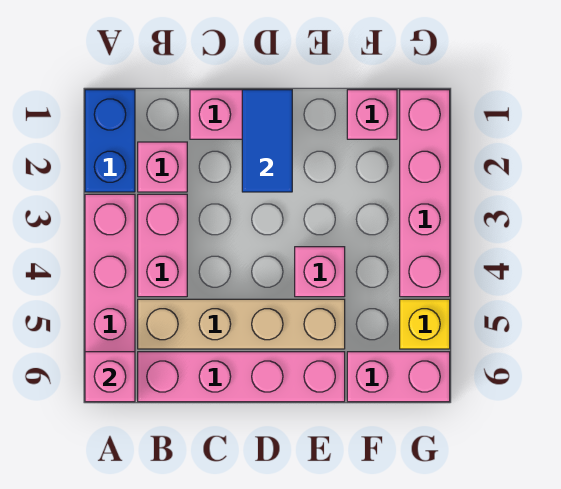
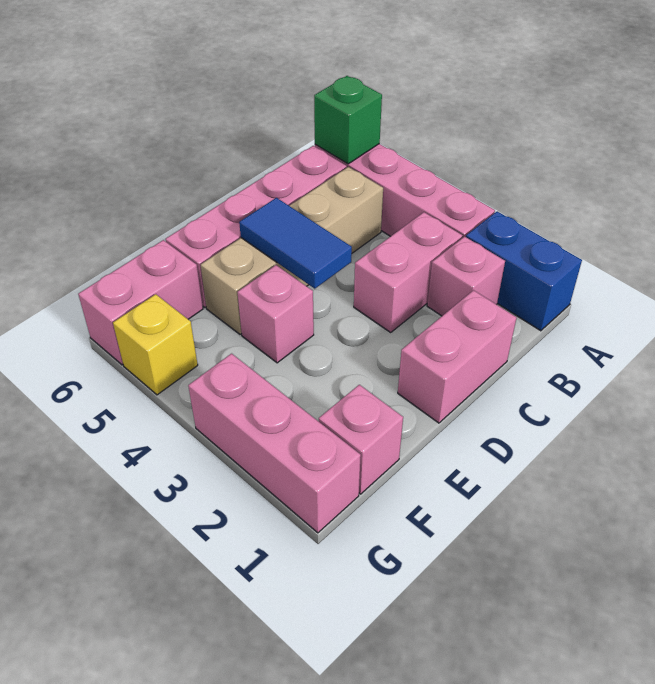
pink 1x1 brick [85,352,135,402] -> green 1x1 brick [314,76,382,164]
pink 1x2 brick [138,194,187,297] -> pink 1x2 brick turned to [354,212,463,332]
blue 1x2 tile [242,90,292,192] -> blue 1x2 tile moved to [239,198,352,289]
pink 1x4 brick [400,90,450,297] -> pink 1x3 brick [188,354,361,533]

